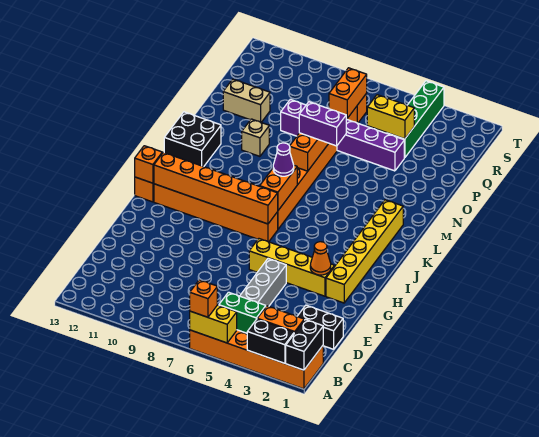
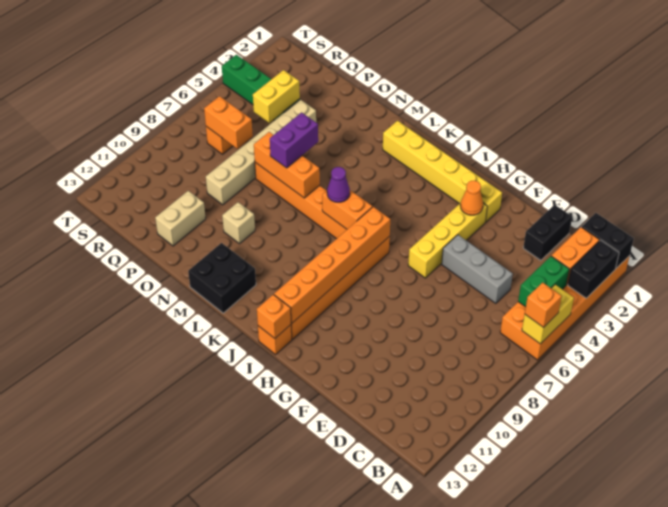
purple 1x6 brick [281,99,404,171] -> tan 1x6 brick [206,100,316,205]

